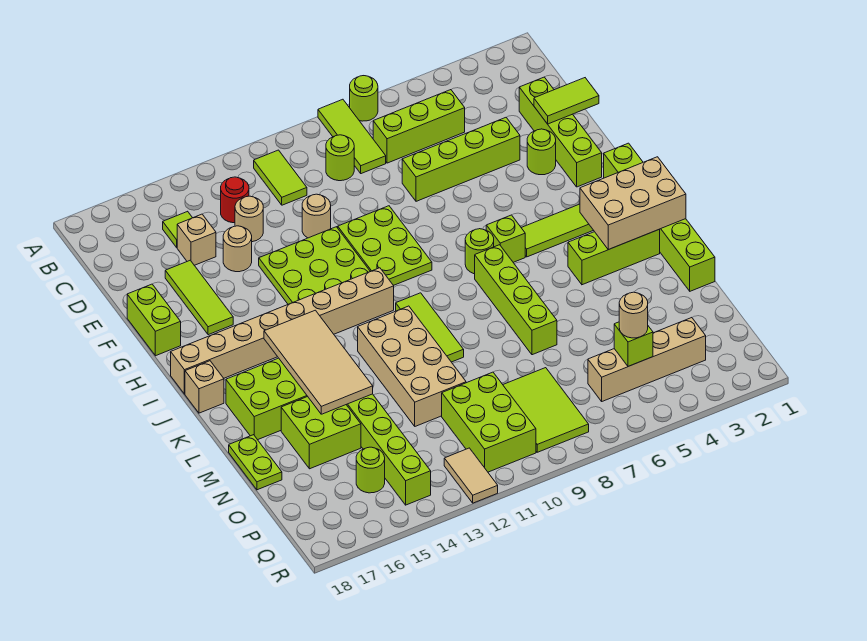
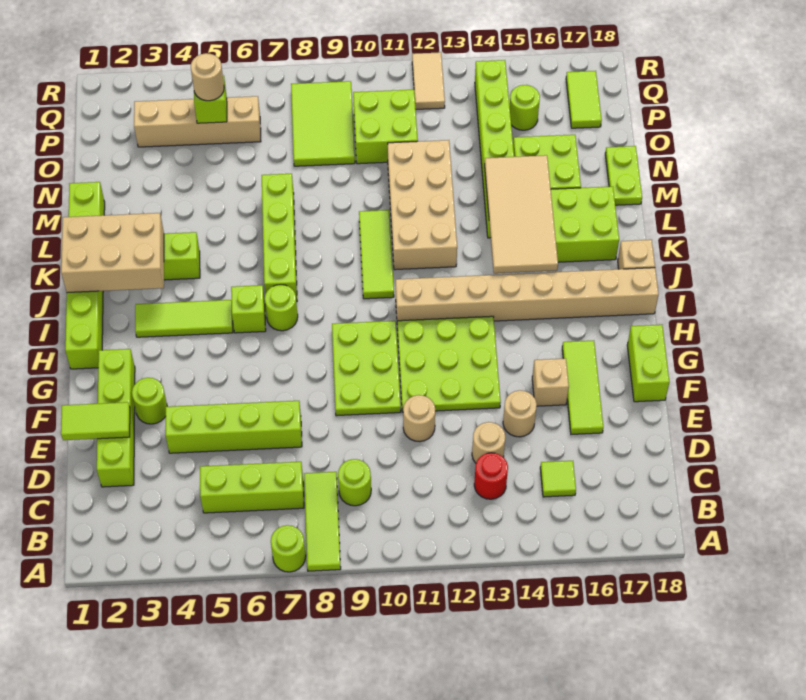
lime 1x2 tile [254,150,307,205] -> lime 1x2 tile moved to [566,71,602,128]
tan 1x1 brick [177,214,216,265] -> tan 1x1 brick moved to [532,358,569,406]
lime 2x3 brick [442,372,536,472] -> lime 2x2 brick [353,90,418,164]

